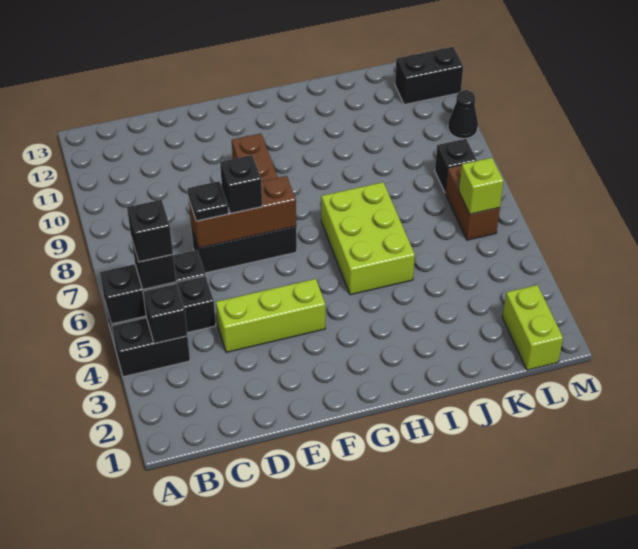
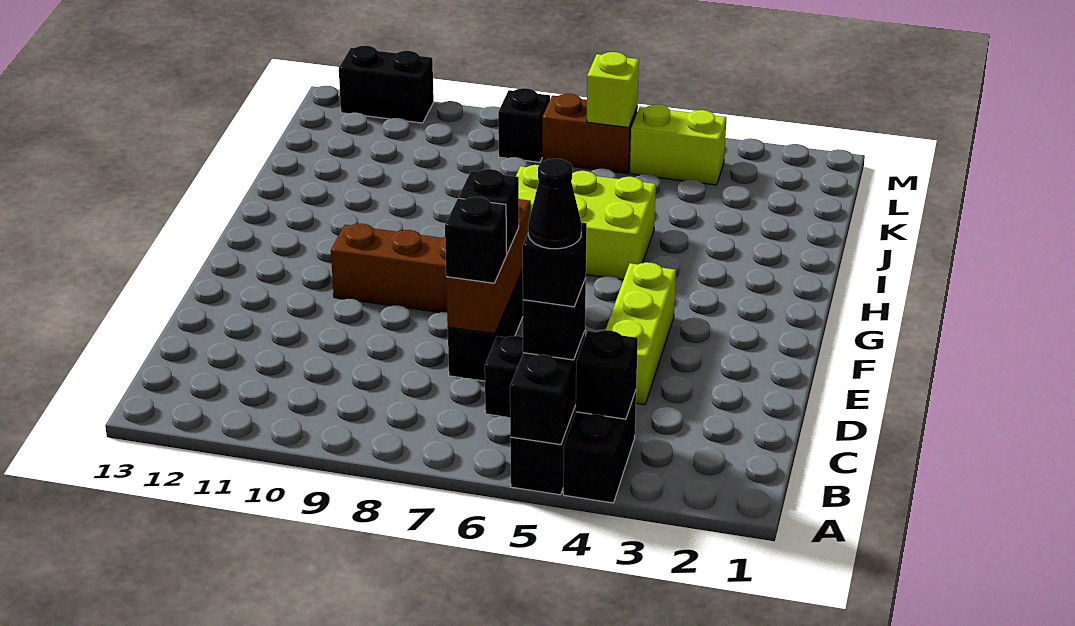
black 1x1 plate [188,181,229,221] -> black 1x1 brick [445,197,507,283]
lime 1x2 brick [502,285,563,370] -> lime 1x2 brick moved to [630,105,726,185]
black 1x2 brick [395,47,463,105] -> black 1x2 brick turned to [339,46,434,123]
black 1x1 cone [448,90,478,139] -> black 1x1 cone moved to [528,159,581,249]

